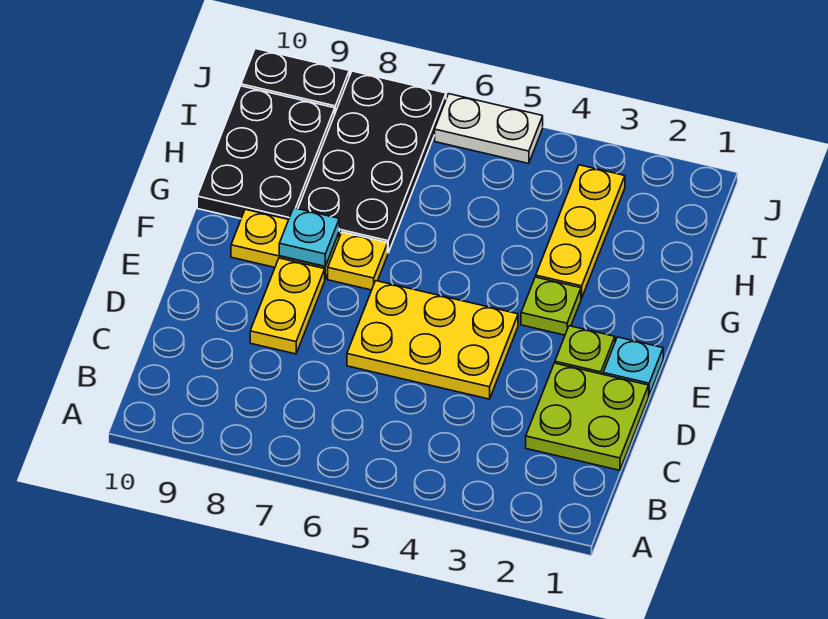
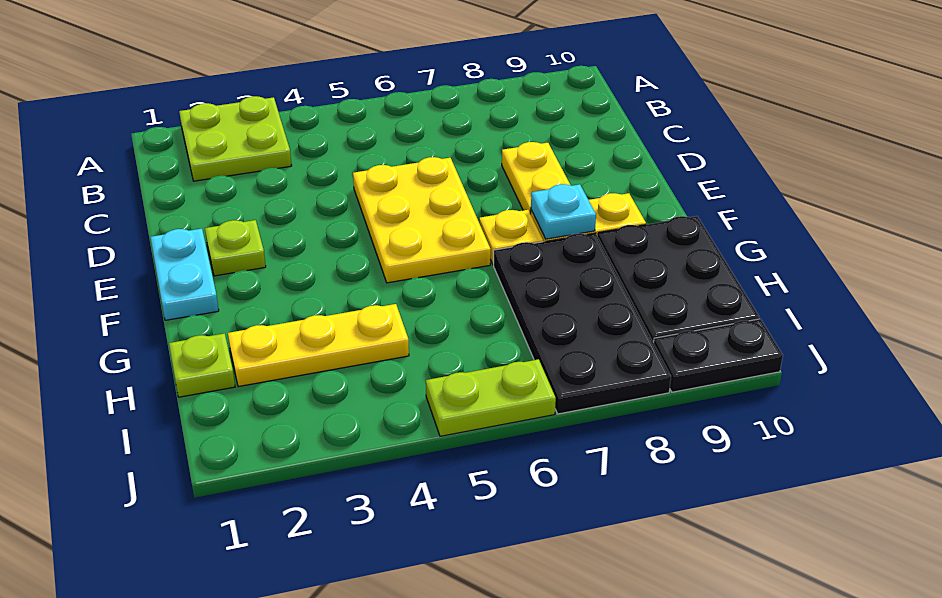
lime 2x2 plate [526,363,649,470] -> lime 2x2 plate moved to [179,96,292,181]
yellow 2x3 plate [347,281,518,399] -> yellow 2x3 plate turned to [353,157,491,283]
cyan 1x1 plate [603,337,663,395] -> cyan 1x2 plate [151,229,219,320]
lime 1x1 plate [521,277,581,335] -> lime 1x1 plate moved to [169,333,235,397]
yellow 1x3 plate [536,165,625,298] -> yellow 1x3 plate turned to [228,304,409,387]
white 1x2 plate [435,94,543,164] -> lime 1x2 plate [426,359,556,436]

